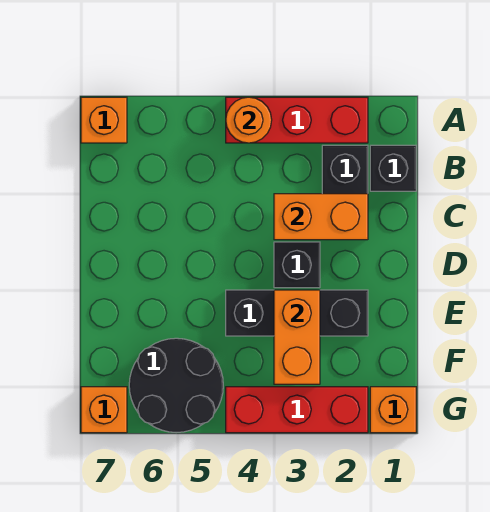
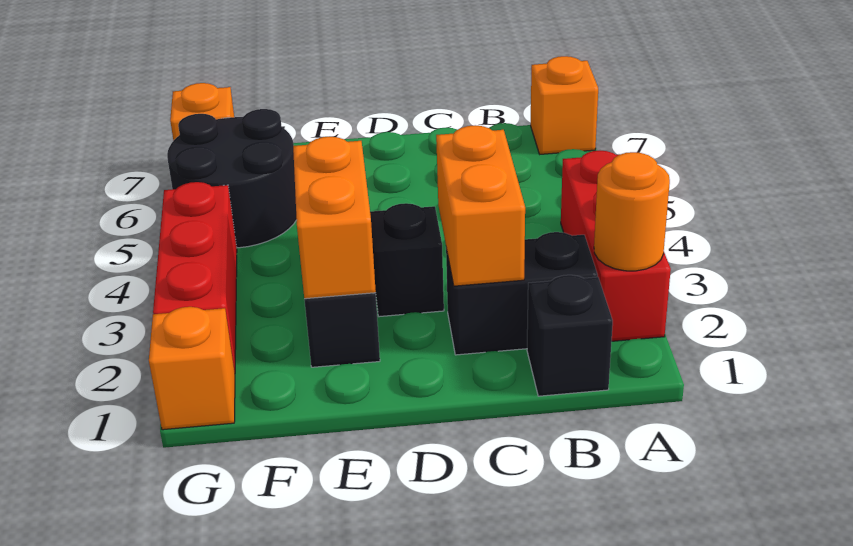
orange 1x1 round brick [226,97,272,143] -> orange 1x1 round brick moved to [594,152,670,271]
orange 1x2 brick [274,290,320,384] -> orange 1x2 brick turned to [293,137,376,299]

